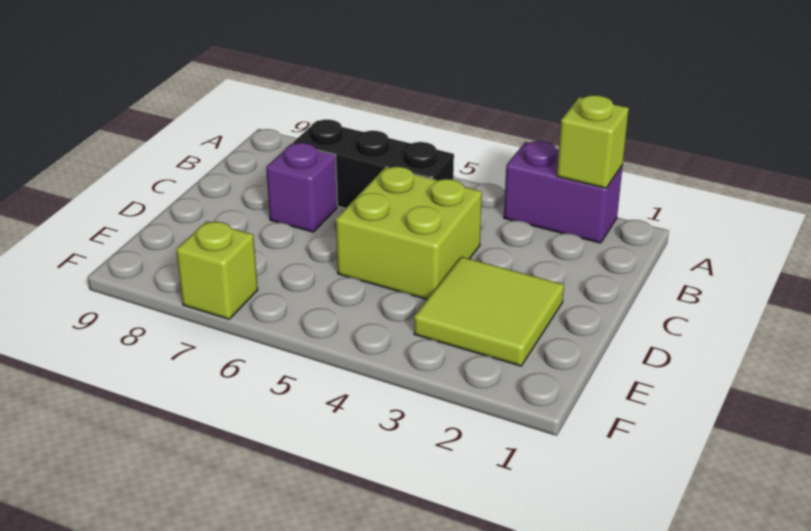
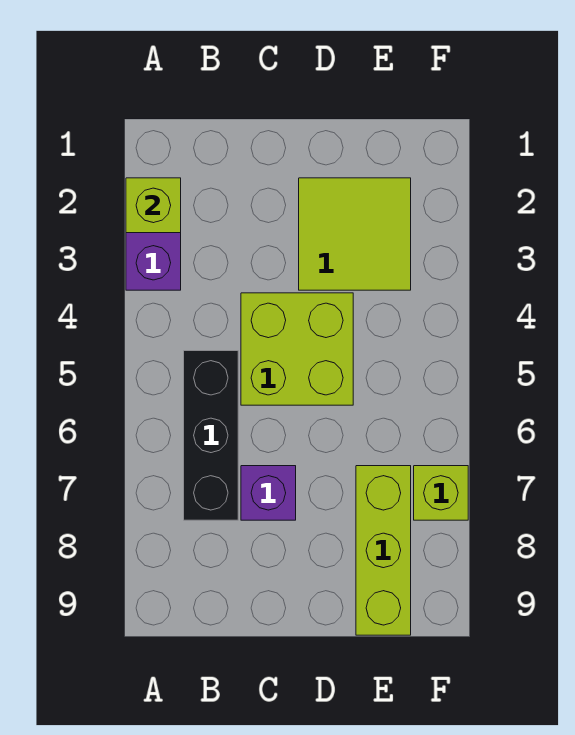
none -> lime 1x3 brick [356,466,411,635]

